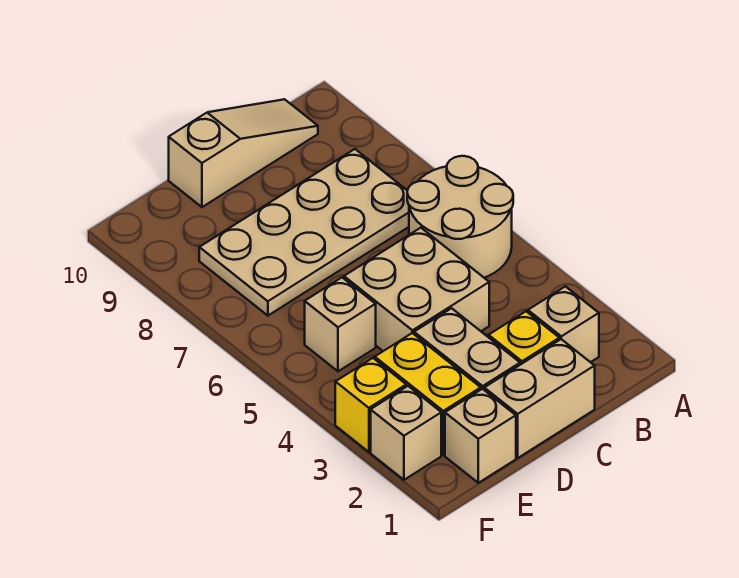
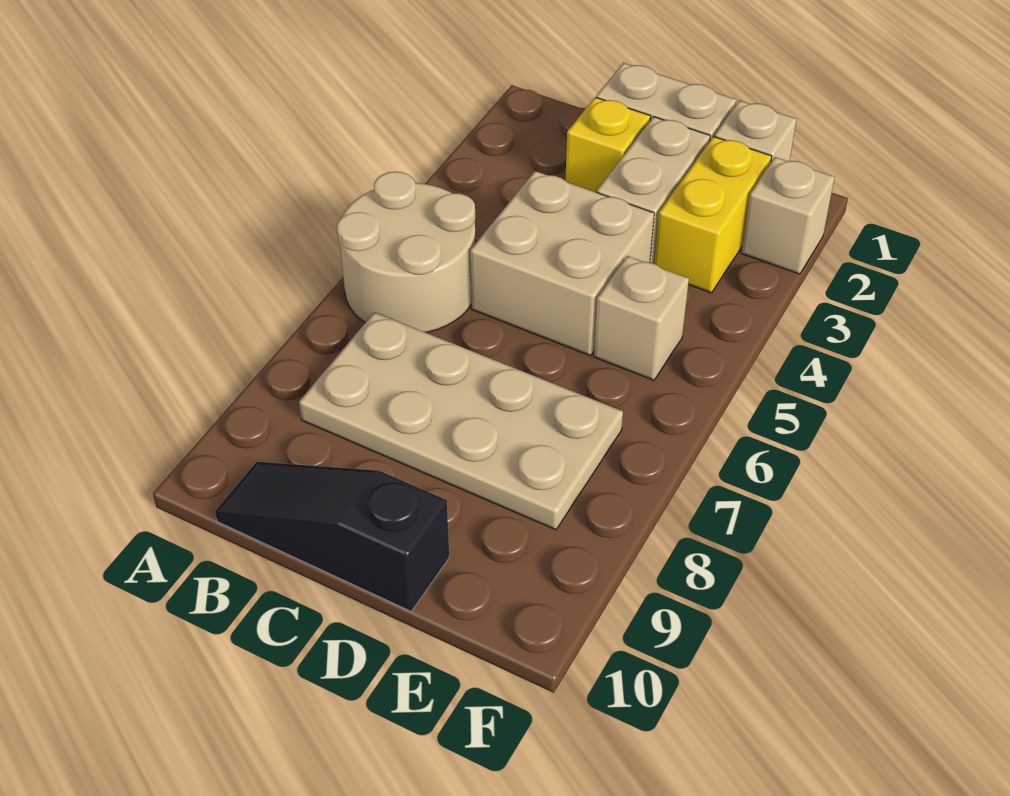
tan 1x1 brick [528,286,599,362] -> none
tan 1x3 slope [169,99,318,207] -> black 1x3 slope [215,462,449,611]
yellow 1x1 brick [335,358,406,452] -> none

